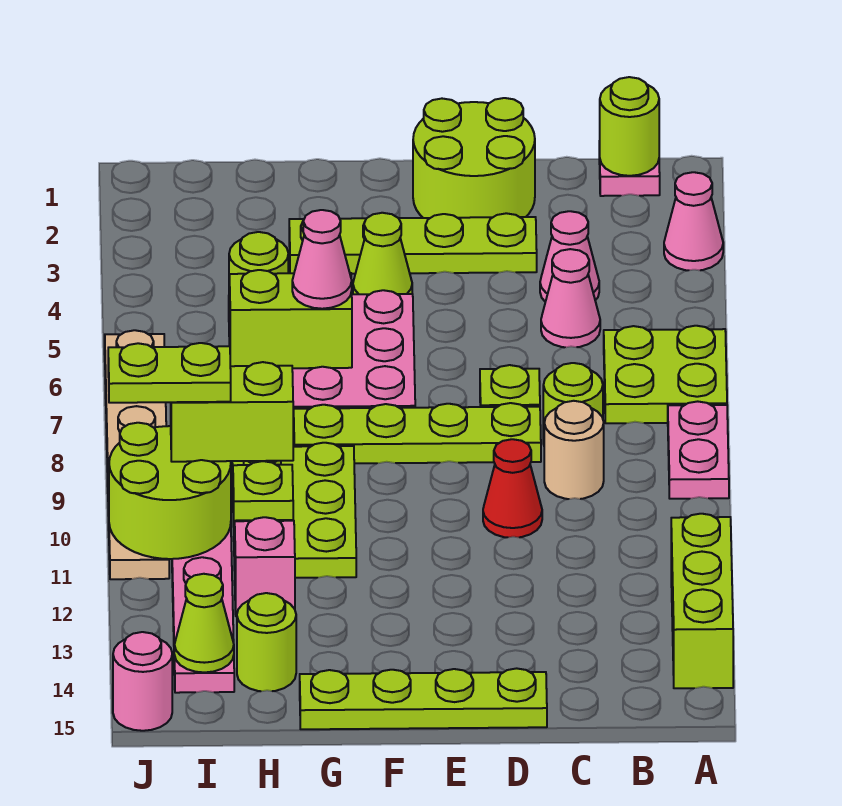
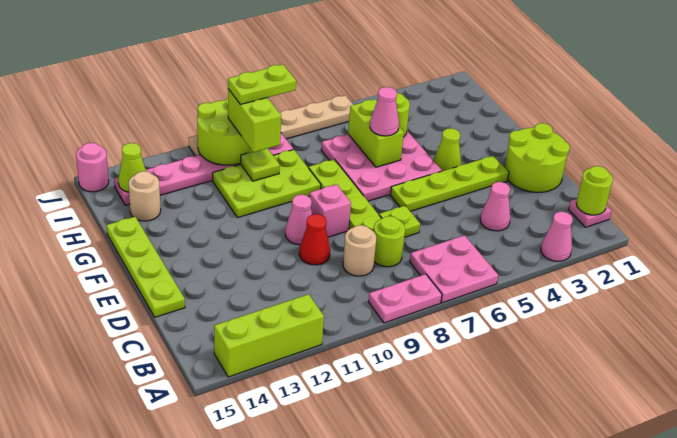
lime 2x2 plate [604,326,727,423] -> pink 2x2 plate [410,235,498,303]
pink 1x1 cone [541,249,600,347] -> pink 1x1 cone moved to [285,195,312,245]
lime 1x4 plate [289,213,537,274] -> lime 1x4 plate turned to [390,156,509,211]
pink 1x1 brick [235,517,295,616] -> pink 1x1 brick moved to [310,184,351,237]
lime 1x1 round brick [237,593,296,691] -> tan 1x1 round brick [129,171,161,221]
lime 1x2 plate [108,343,231,403] -> lime 1x2 plate turned to [228,65,296,105]

